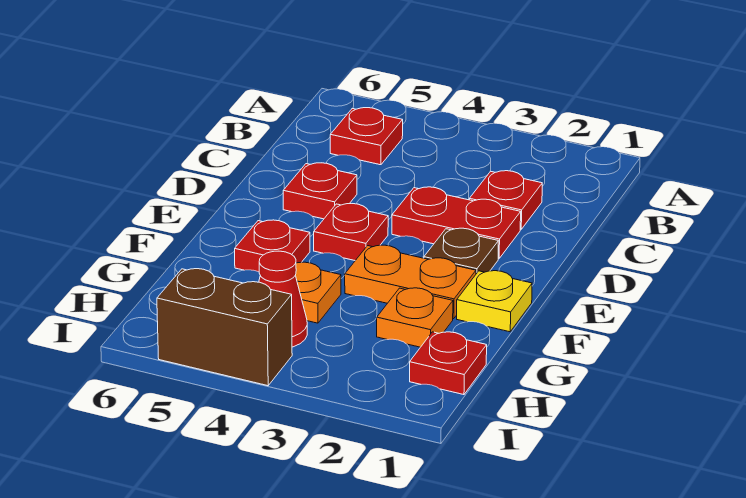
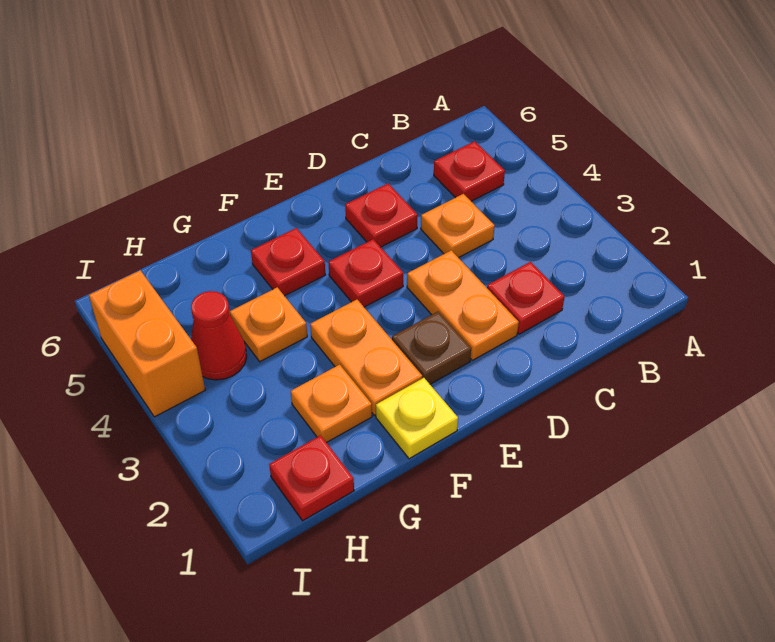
none -> orange 1x1 plate [421,194,495,258]
red 1x2 plate [392,187,521,259] -> orange 1x2 plate [407,250,519,360]
brown 1x2 brick [157,269,292,386] -> orange 1x2 brick [89,270,205,417]

